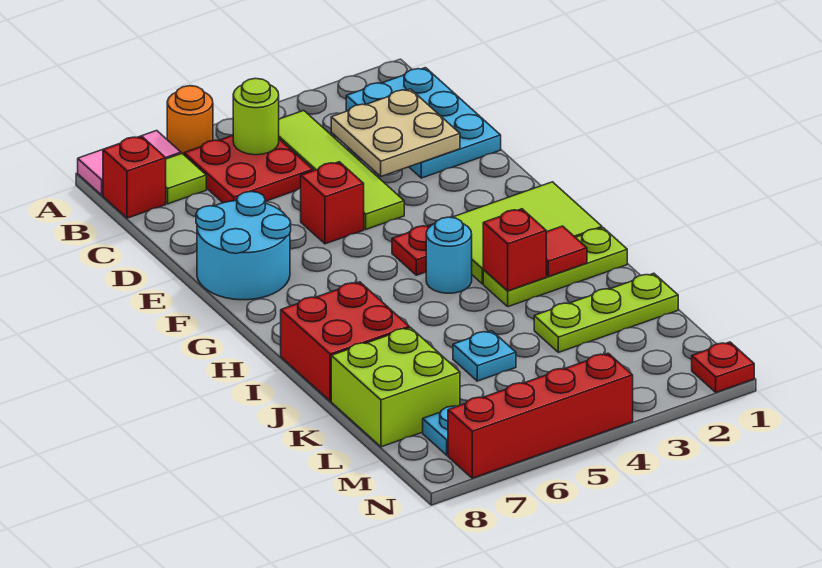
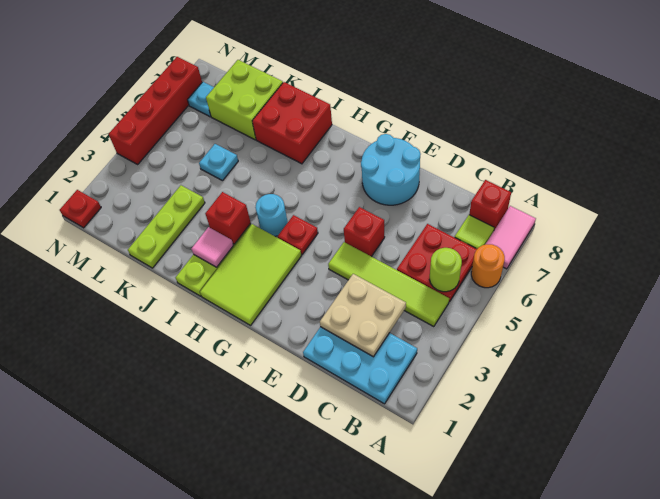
red 1x1 tile [546,226,587,277] -> pink 1x1 tile [191,227,234,267]

